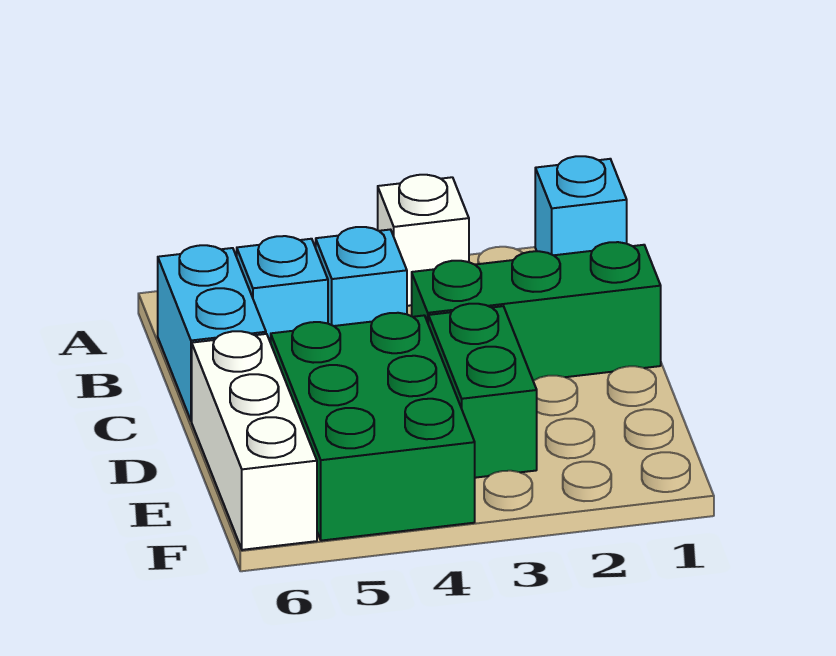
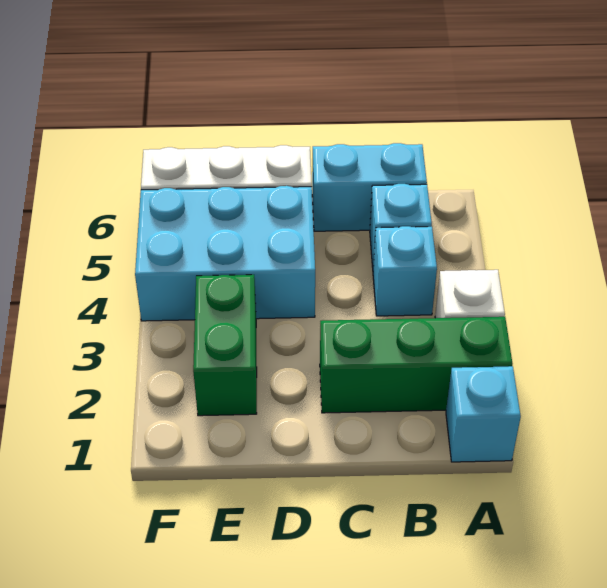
green 1x3 brick [412,242,661,381] -> green 1x3 brick turned to [320,317,513,413]
green 1x2 brick [428,304,537,478] -> green 1x2 brick turned to [193,275,257,416]
green 2x3 brick [271,313,475,541] -> cyan 2x3 brick [135,186,315,321]

